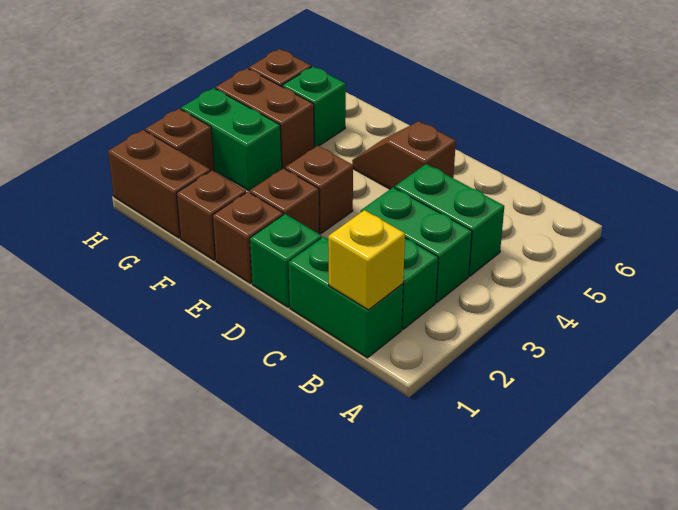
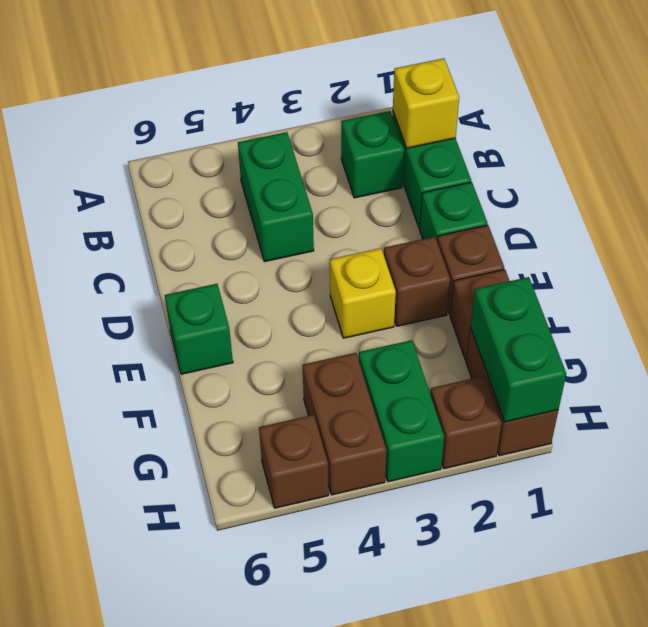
green 1x2 brick [361,187,472,302] -> green 1x2 brick moved to [470,277,566,422]
brown 1x2 slope [352,121,456,189] -> none
brown 1x1 brick [285,146,353,233] -> yellow 1x1 brick [330,248,396,338]
green 1x1 brick [282,66,346,147] -> green 1x1 brick moved to [165,284,233,374]

